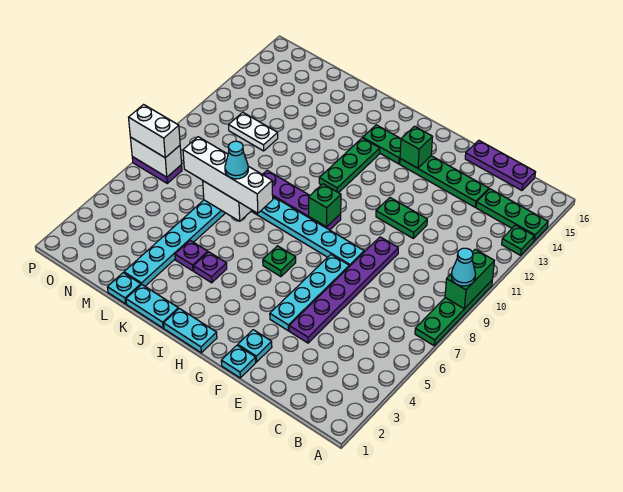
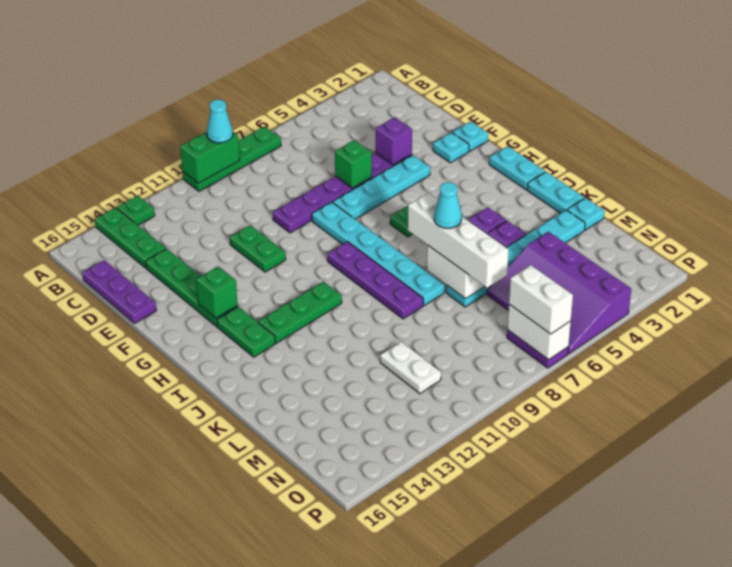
none -> purple 1x1 brick [376,117,412,165]
green 1x1 brick [309,184,341,227] -> green 1x1 brick moved to [335,140,372,188]
none -> purple 3x4 slope [487,232,631,354]

